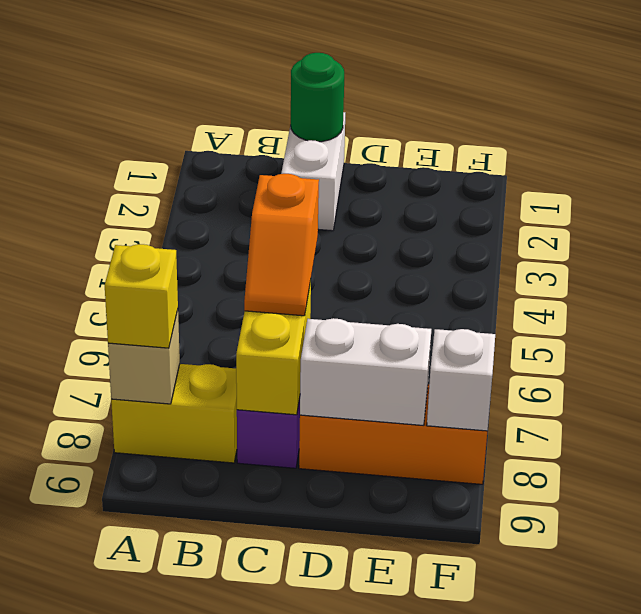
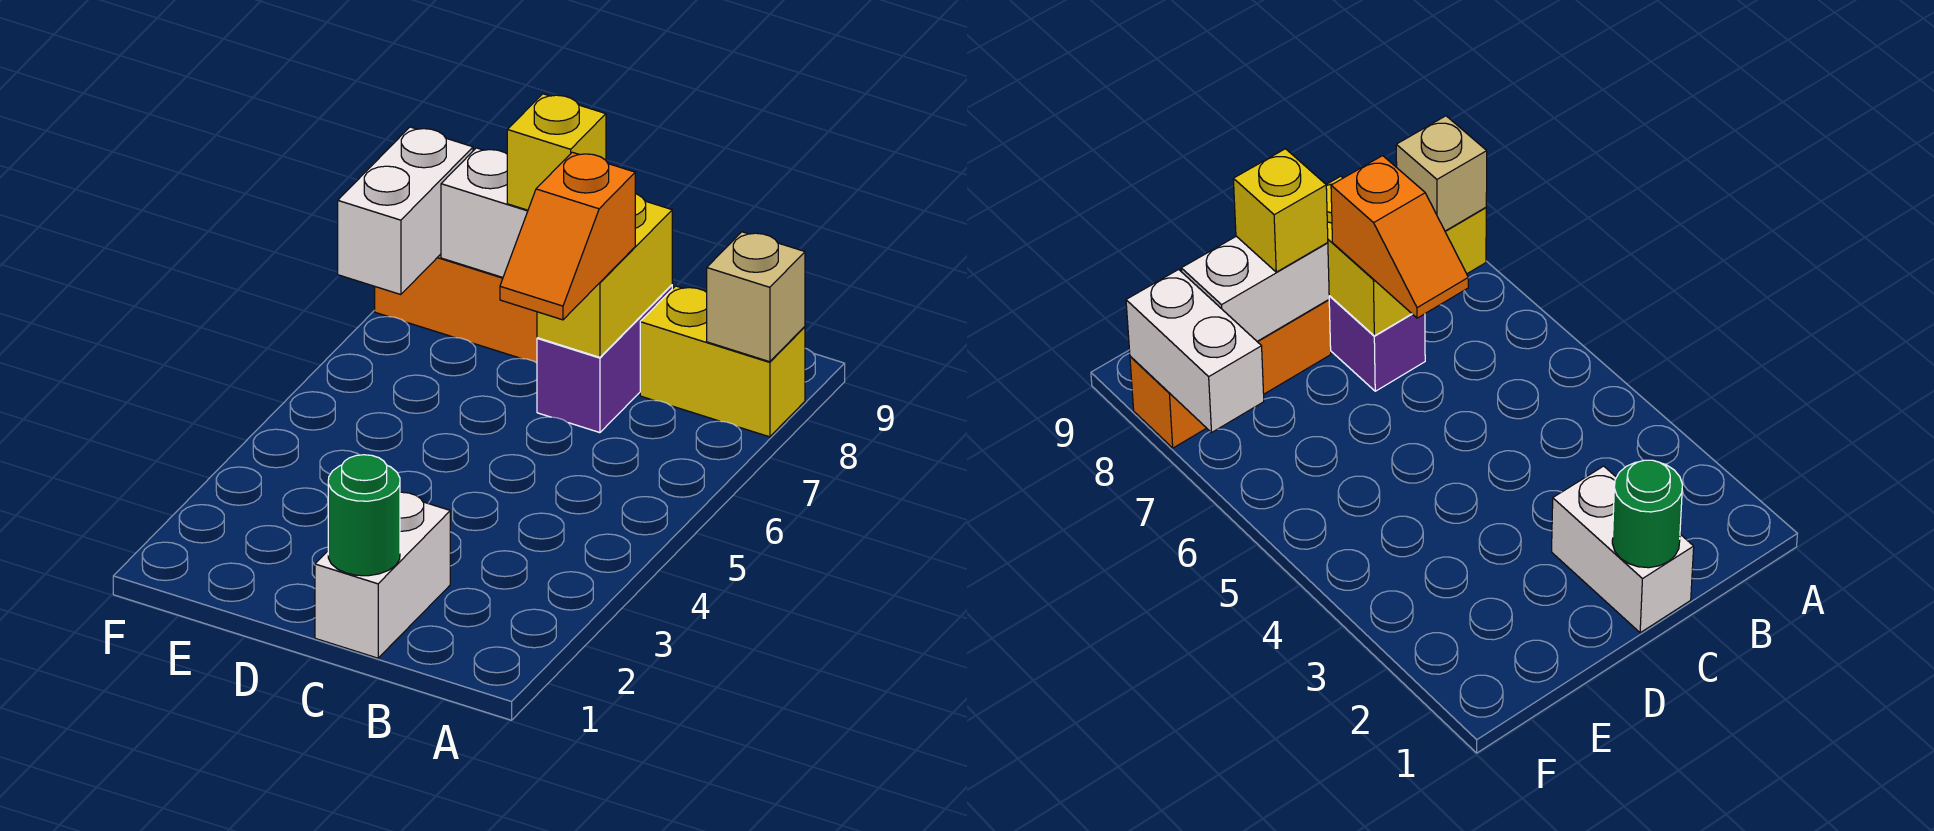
yellow 1x1 brick [105,244,178,348] -> yellow 1x1 brick moved to [507,94,606,210]
orange 1x2 slope [244,174,319,316] -> orange 1x2 slope turned to [500,152,635,320]
white 1x1 brick [427,329,495,431] -> white 1x2 brick [338,127,473,295]

